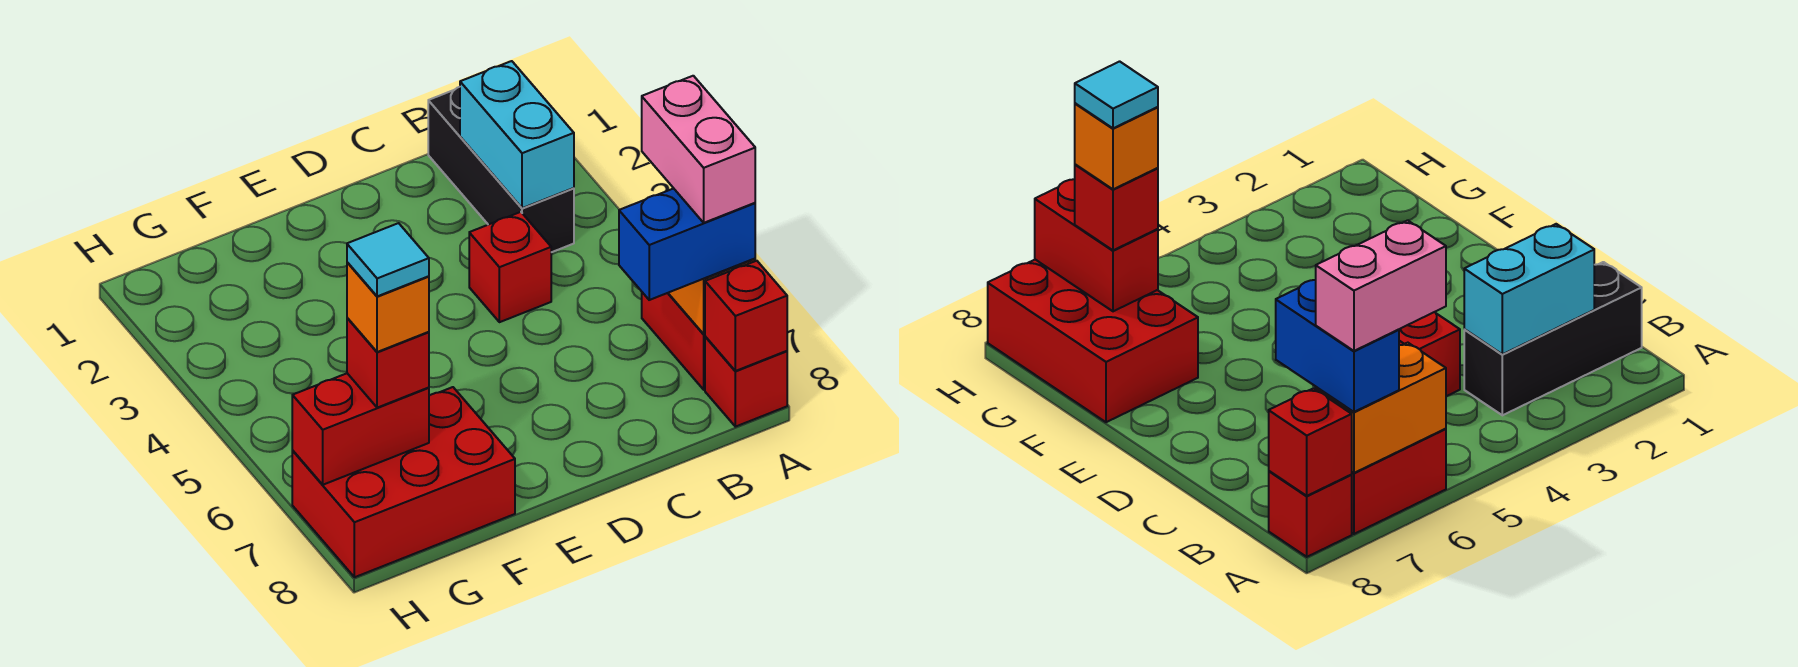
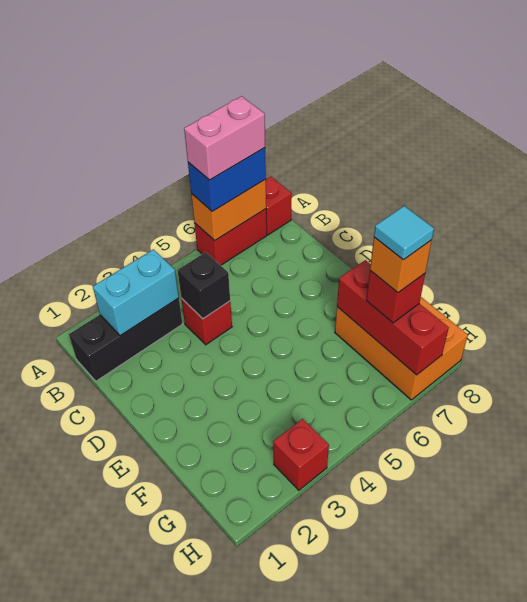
blue 1x2 brick [619,188,755,300] -> blue 1x2 brick turned to [188,148,266,211]
red 1x1 brick [705,261,787,371] -> red 1x1 brick moved to [273,419,329,490]
none -> black 1x1 brick [178,252,230,319]
red 2x3 brick [292,387,515,577] -> orange 2x3 brick [335,297,468,400]
red 1x2 brick [292,373,429,485] -> red 1x3 brick [337,260,449,375]

